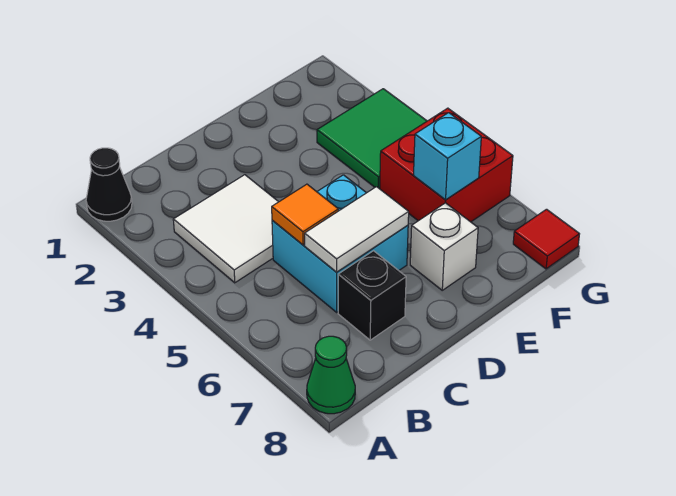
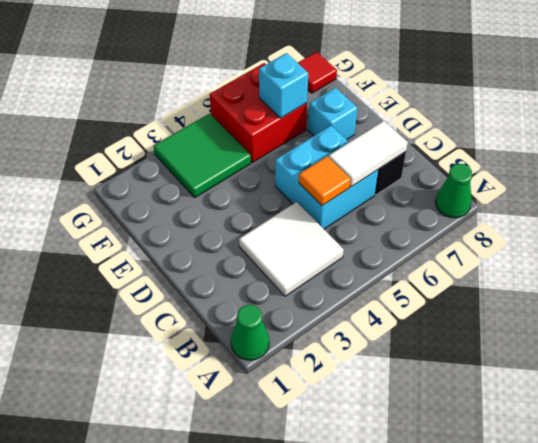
black 1x1 cone [86,148,132,221] -> green 1x1 cone [231,305,269,360]
white 1x2 tile [305,187,409,272] -> white 1x2 tile turned to [329,121,408,187]
white 1x1 brick [410,203,478,290] -> cyan 1x1 brick [308,88,357,140]

